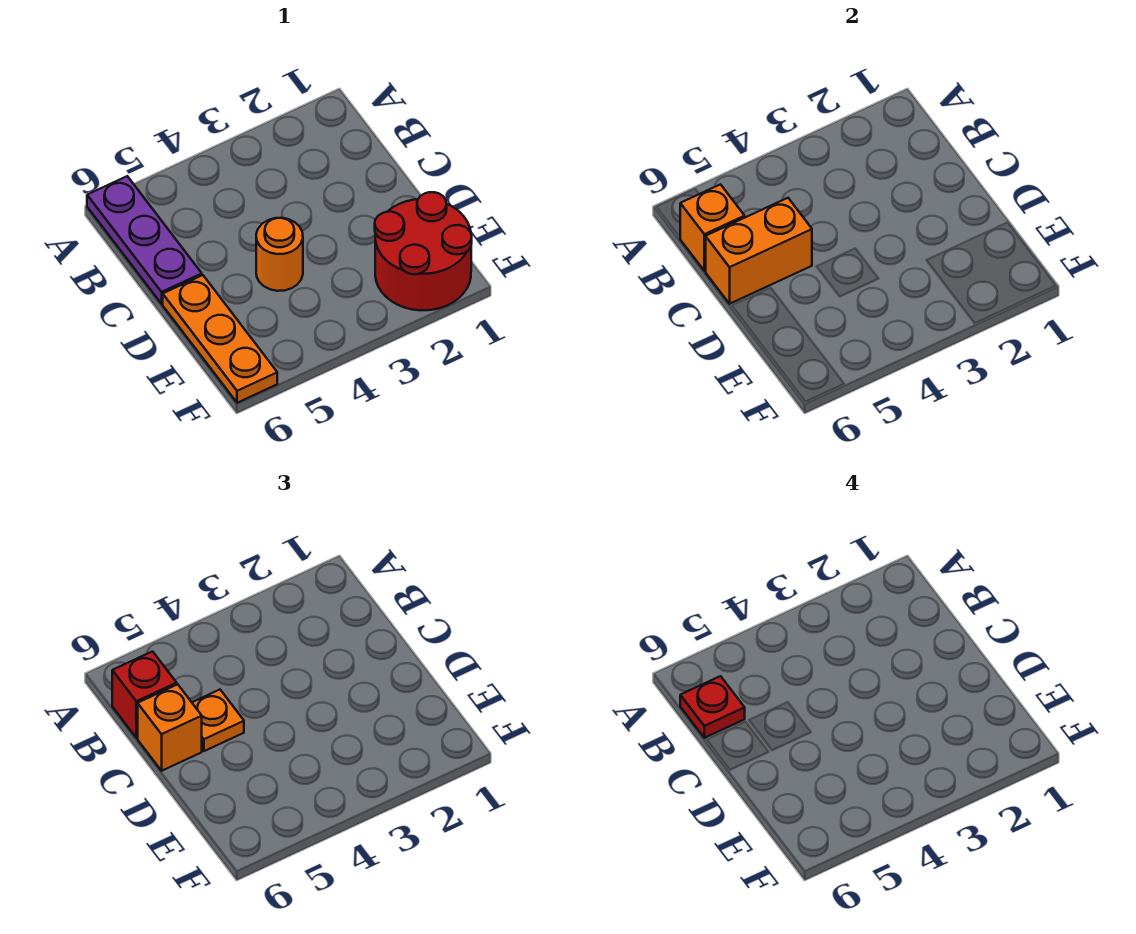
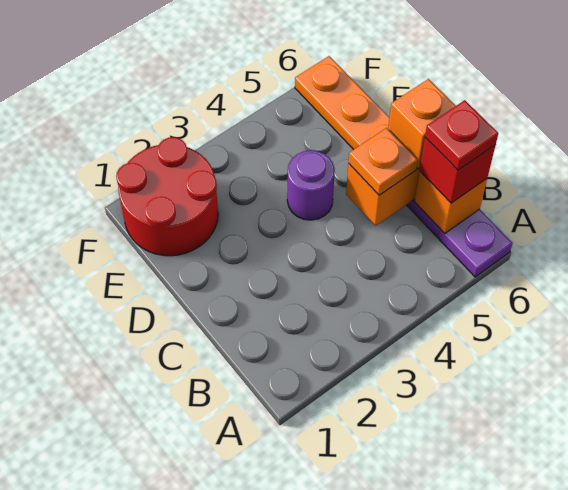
orange 1x1 round brick [256,218,303,291] -> purple 1x1 round brick [287,150,335,220]

